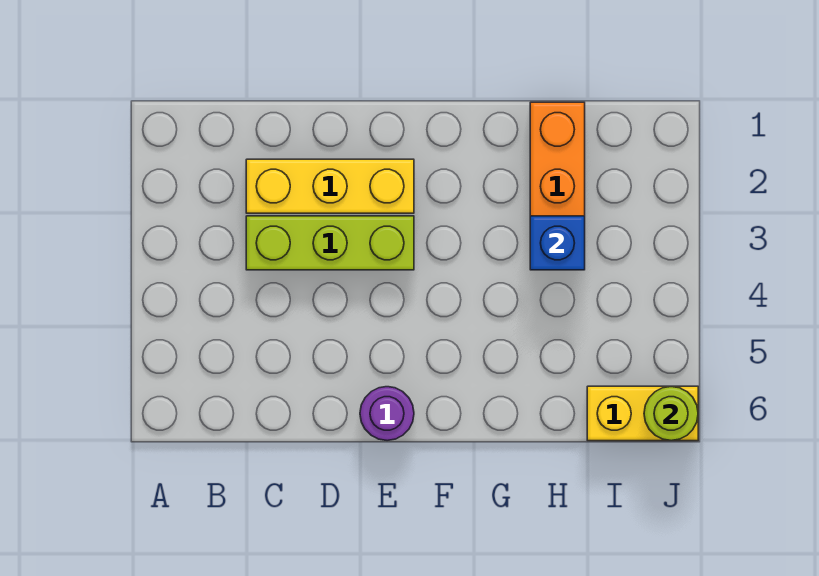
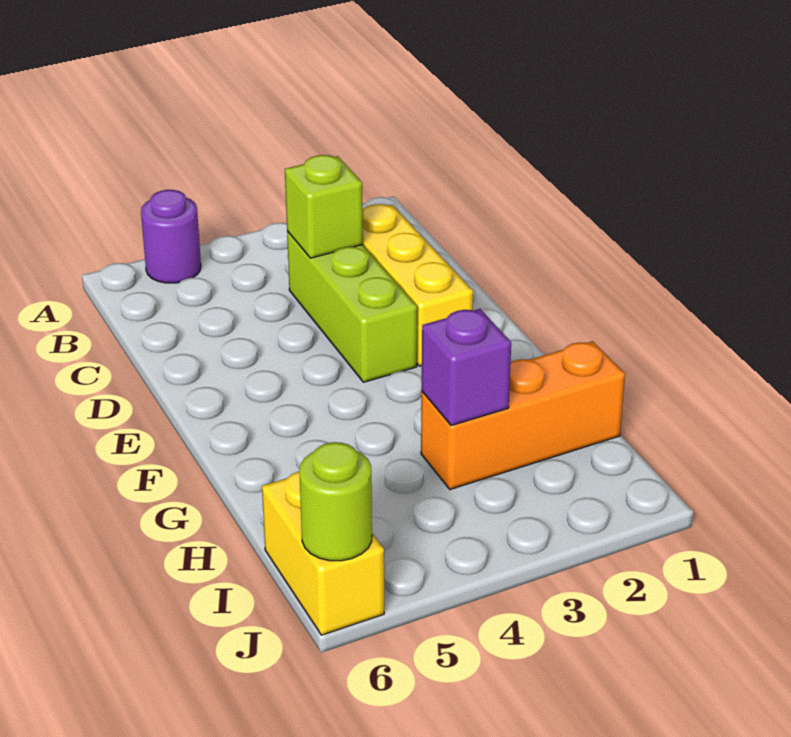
none -> lime 1x1 brick [285,155,363,258]
purple 1x1 round brick [360,387,414,441] -> purple 1x1 round brick moved to [141,190,201,283]
blue 1x1 brick [530,216,585,270] -> purple 1x1 brick [422,309,511,426]

